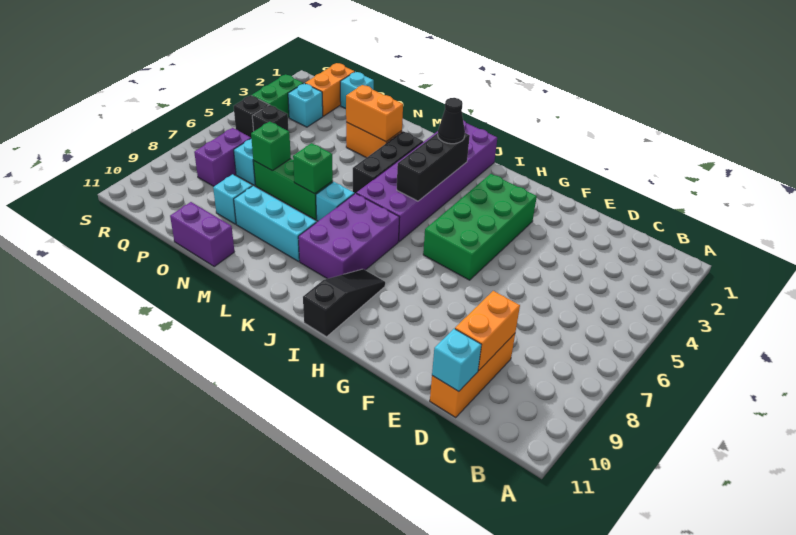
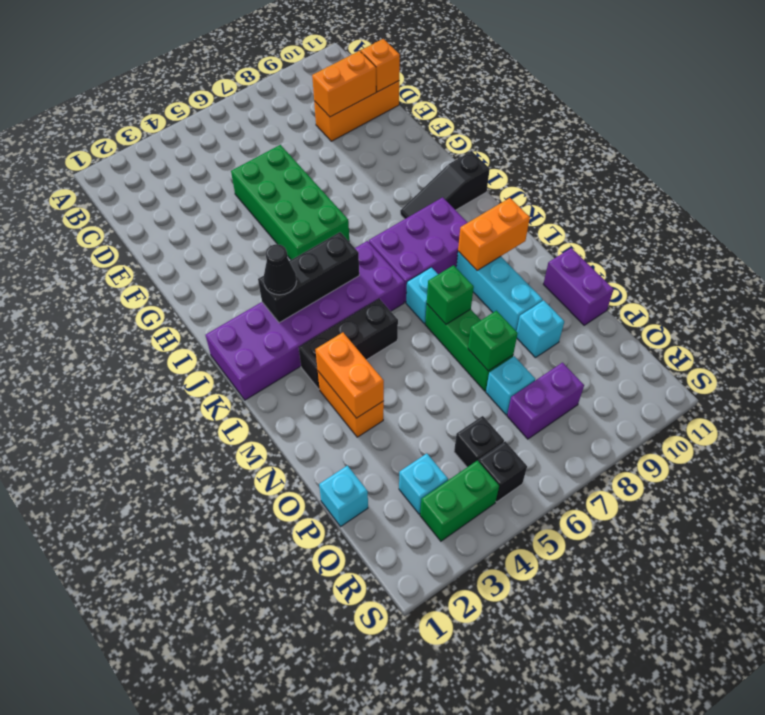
cyan 1x1 brick [432,329,481,392] -> orange 1x1 brick [361,39,400,92]
green 2x4 brick [423,174,537,280] -> green 2x4 brick turned to [231,145,349,260]
orange 1x2 brick [305,63,355,116] -> orange 1x2 brick moved to [458,198,530,271]

